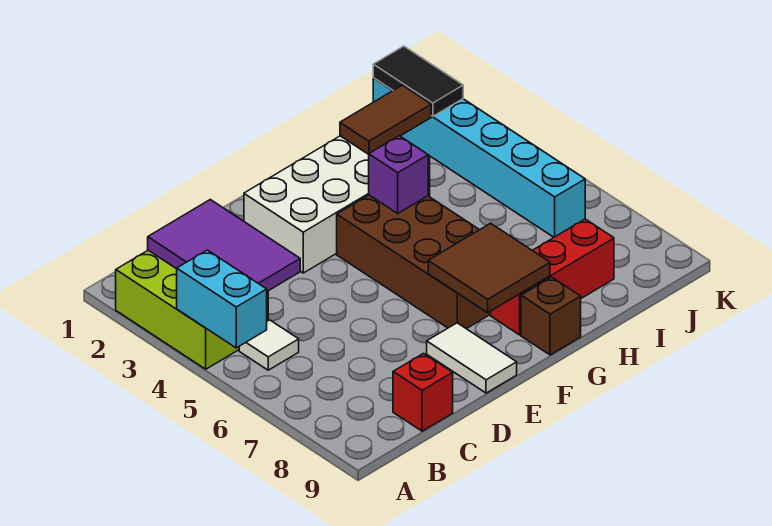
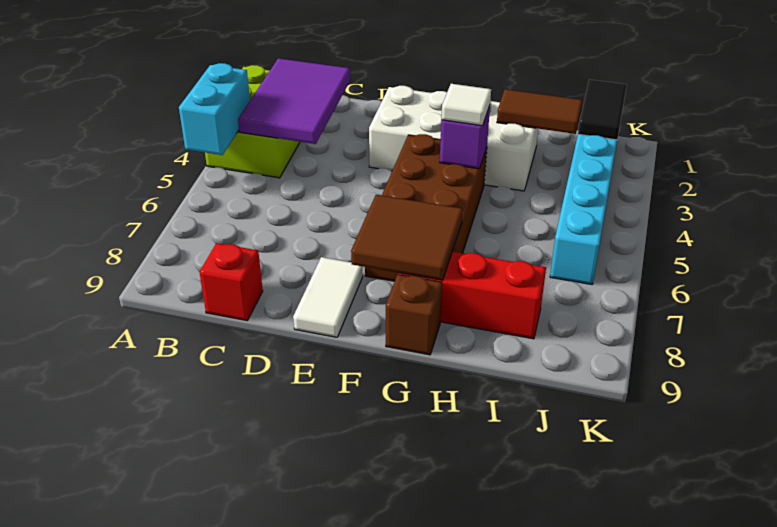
white 1x1 tile [239,320,299,370] -> white 1x1 tile moved to [441,84,491,126]

